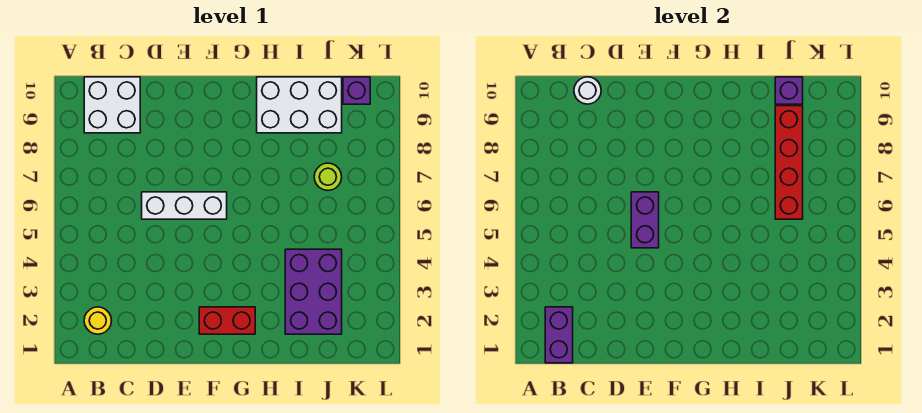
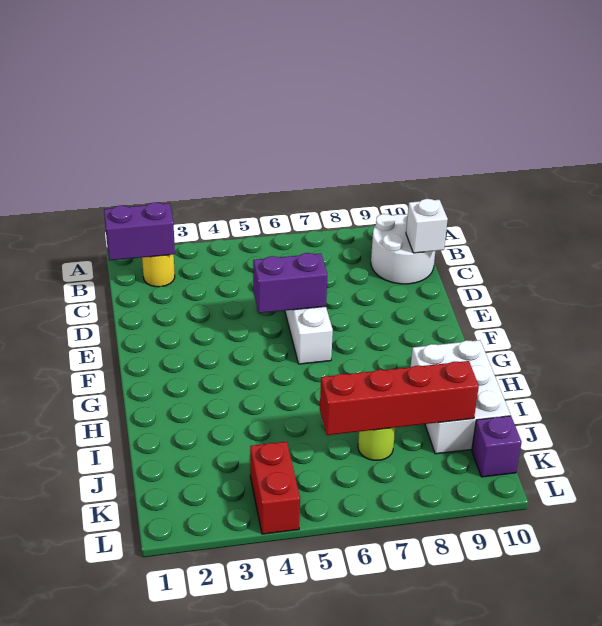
white 2x2 brick [84,77,140,133] -> white 2x2 round brick [371,214,435,284]
white 1x1 round brick [574,77,601,104] -> white 1x1 brick [406,199,448,253]
red 1x2 brick [199,307,255,334] -> red 1x2 brick moved to [250,442,300,534]
purple 2x3 brick [285,249,342,334] -> none
purple 1x1 brick [775,77,803,104] -> none

